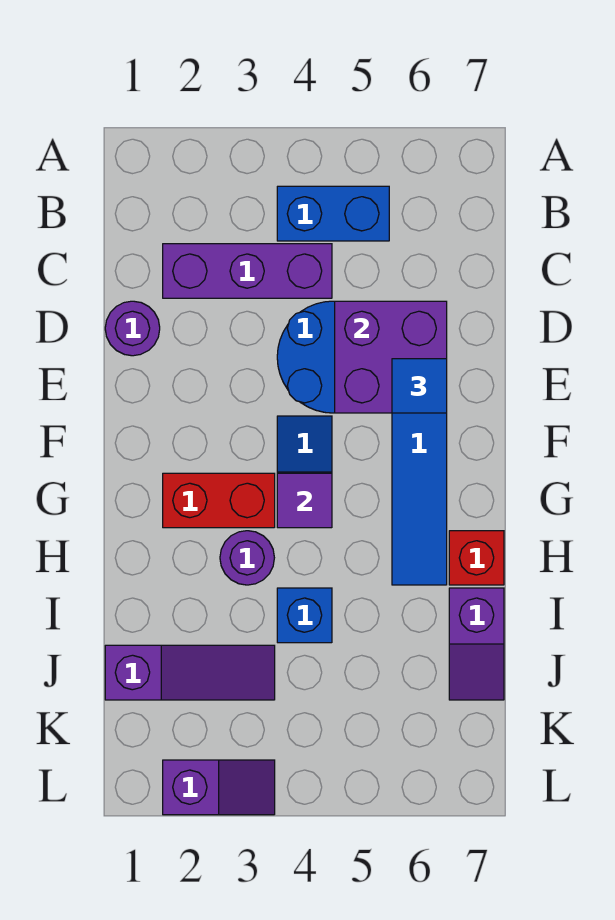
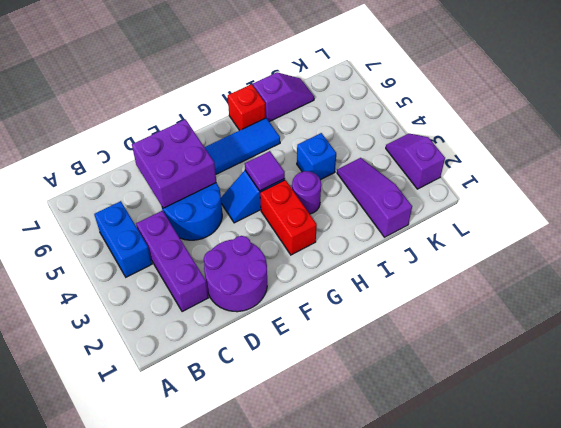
purple 1x1 round brick [105,301,160,356] -> purple 2x2 round brick [204,236,267,312]
blue 1x1 tile [392,359,447,413] -> none

